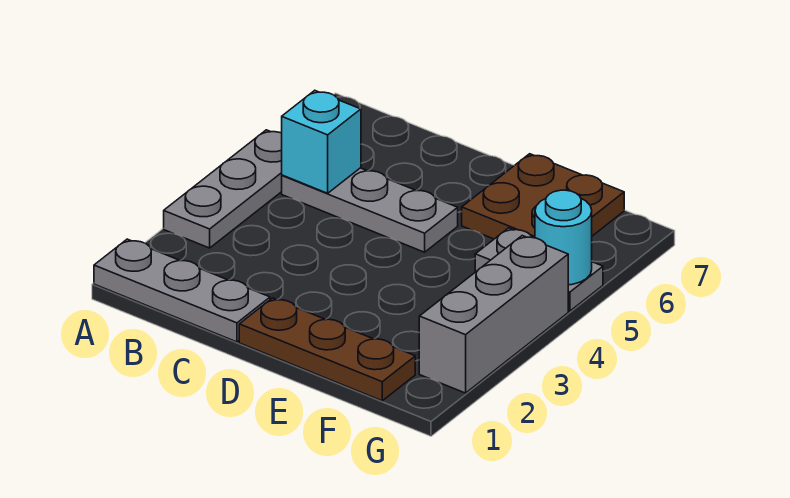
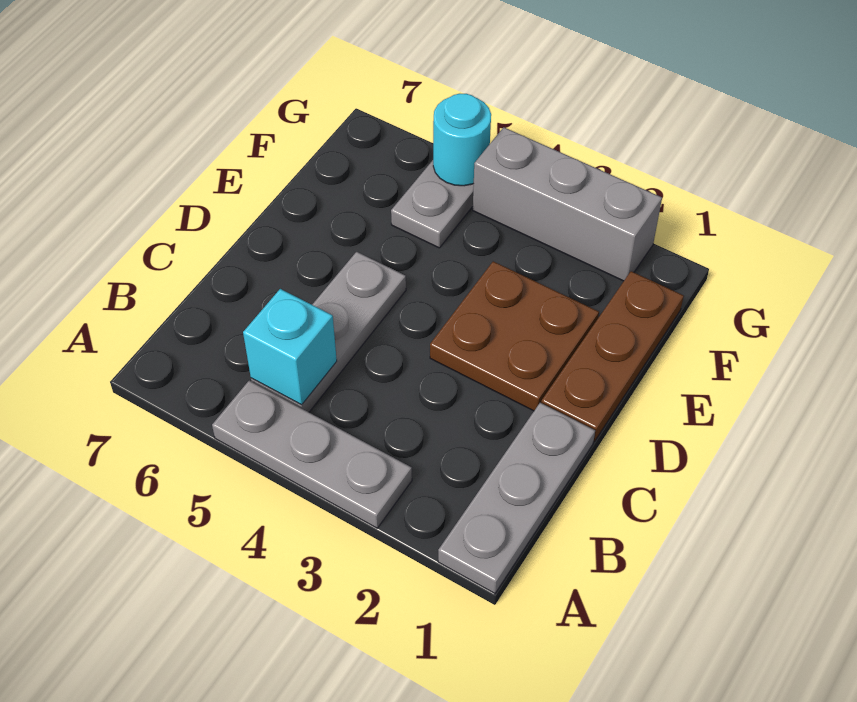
brown 2x2 plate [462,154,624,239] -> brown 2x2 plate moved to [430,261,599,411]

